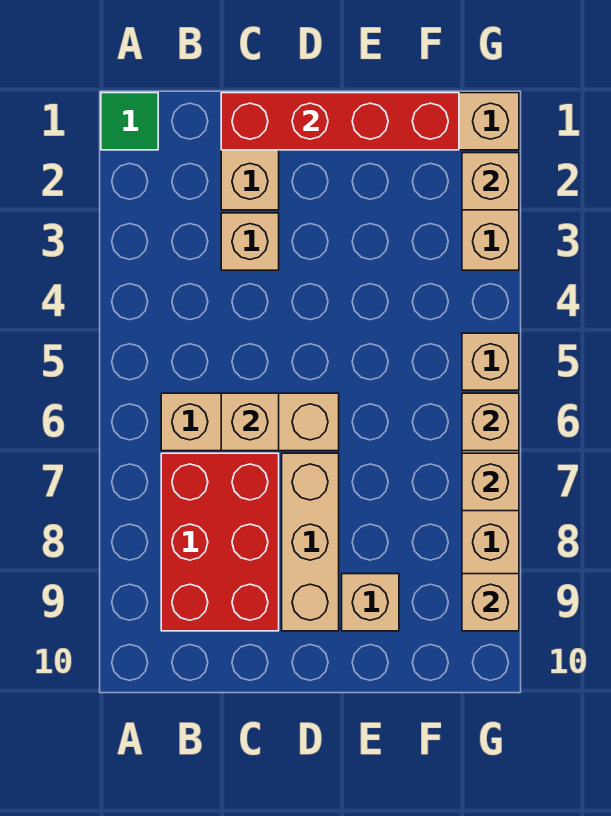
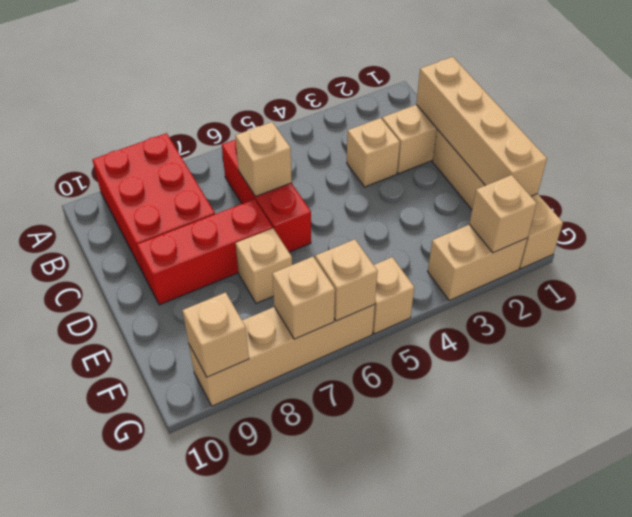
green 1x1 tile [101,93,158,150] -> none
tan 1x3 brick [161,393,339,451] -> red 1x3 brick [222,140,311,252]
red 2x3 brick [161,453,279,631] -> red 2x3 brick turned to [92,133,215,274]
red 1x4 brick [221,93,459,150] -> tan 1x4 brick [416,57,547,196]
tan 1x3 brick [282,453,339,631] -> red 1x3 brick [137,199,272,305]
tan 1x1 brick [342,574,399,631] -> tan 1x1 brick moved to [236,228,292,303]

